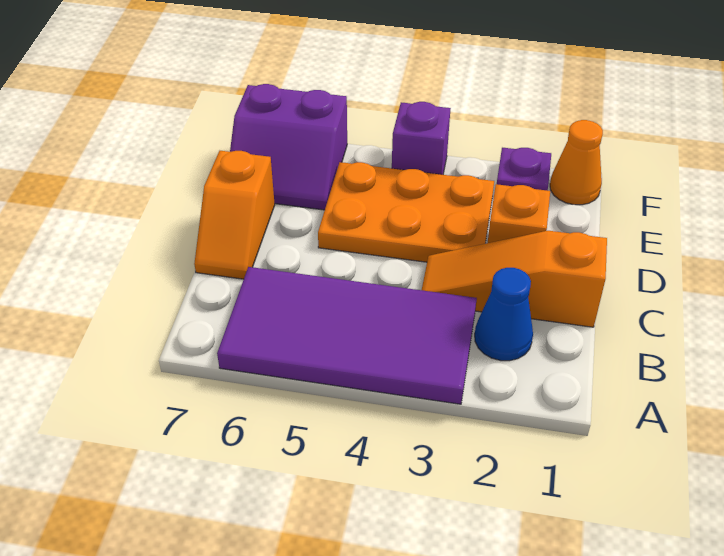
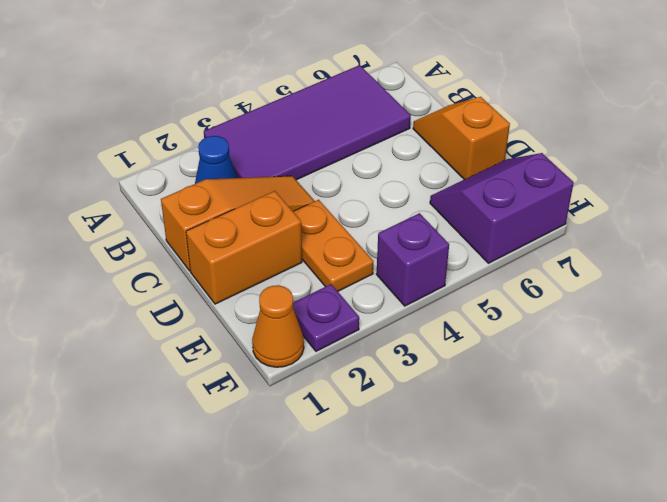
orange 1x1 brick [488,184,550,243] -> orange 1x2 brick [186,191,302,304]
orange 2x3 plate [318,162,494,262] -> orange 1x2 plate [293,200,374,291]

